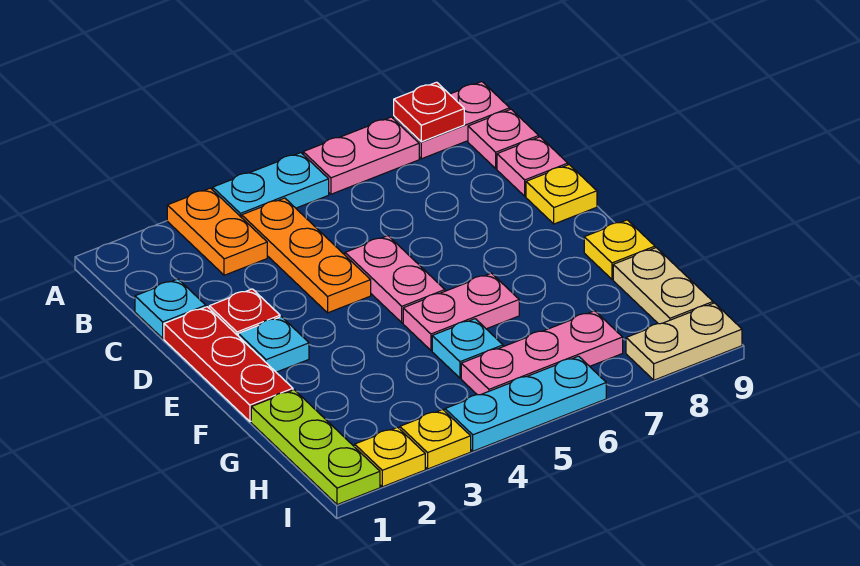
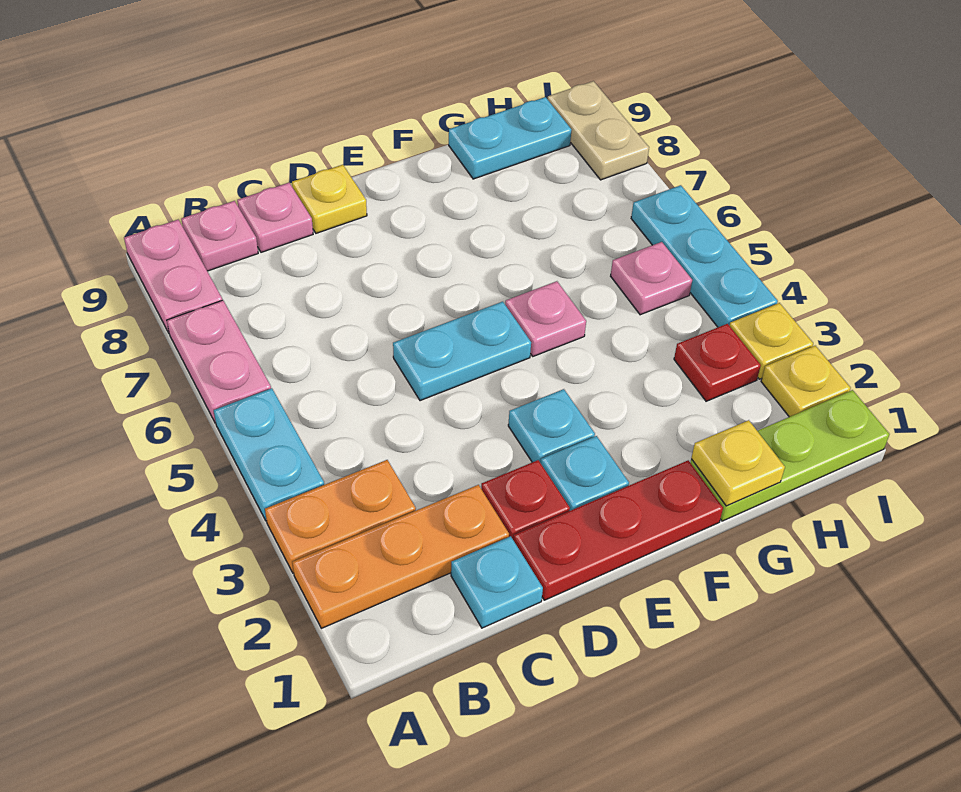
red 1x1 plate [394,82,464,142] -> red 1x1 plate moved to [674,324,761,401]
orange 1x3 plate [242,198,371,313] -> orange 1x3 plate moved to [292,485,509,628]
pink 1x2 plate [345,236,445,323] -> cyan 1x2 plate [393,302,531,401]
pink 1x2 plate [403,273,519,350] -> pink 1x1 plate [505,281,586,356]
yellow 1x1 plate [584,220,655,279] -> yellow 1x1 plate moved to [691,420,785,506]
cyan 1x1 plate [432,319,503,378] -> cyan 1x1 plate moved to [508,389,595,463]
tan 1x2 plate [613,248,713,324] -> cyan 1x2 plate [449,97,571,179]
pink 1x3 plate [461,311,623,395] -> pink 1x1 plate [611,242,692,315]

